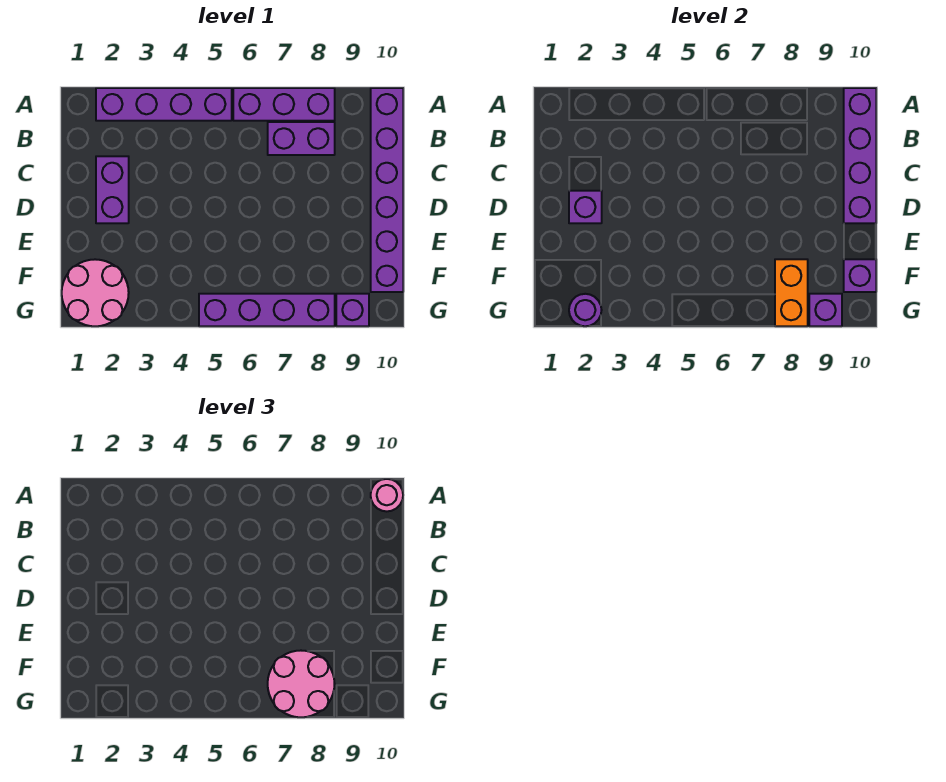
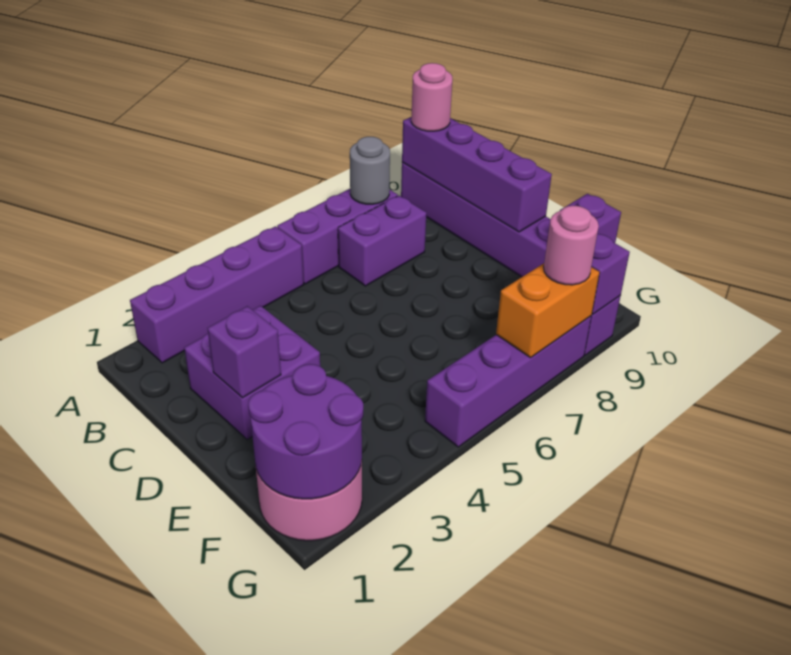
none -> grey 1x1 round brick [350,137,390,204]
purple 1x2 brick [96,156,129,223] -> purple 2x2 brick [184,306,320,440]
pink 2x2 round brick [268,651,335,717] -> pink 1x1 round brick [544,206,599,285]
orange 1x2 brick [775,259,808,326] -> orange 1x2 brick turned to [496,263,600,358]
purple 1x1 round brick [569,294,602,326] -> purple 2x2 round brick [248,364,363,499]

